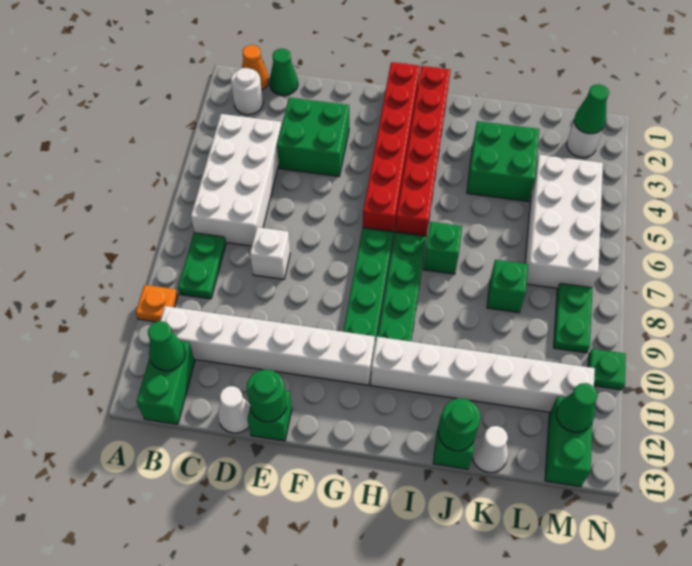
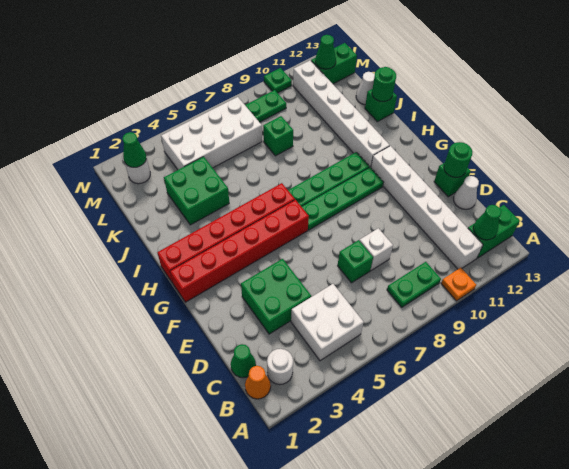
white 2x4 brick [191,114,282,246] -> white 2x2 brick [291,284,364,361]
green 1x1 brick [423,222,462,274] -> green 1x1 brick moved to [338,240,373,283]

